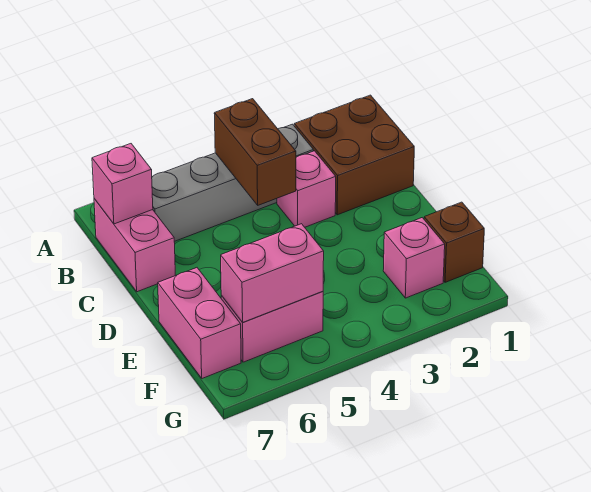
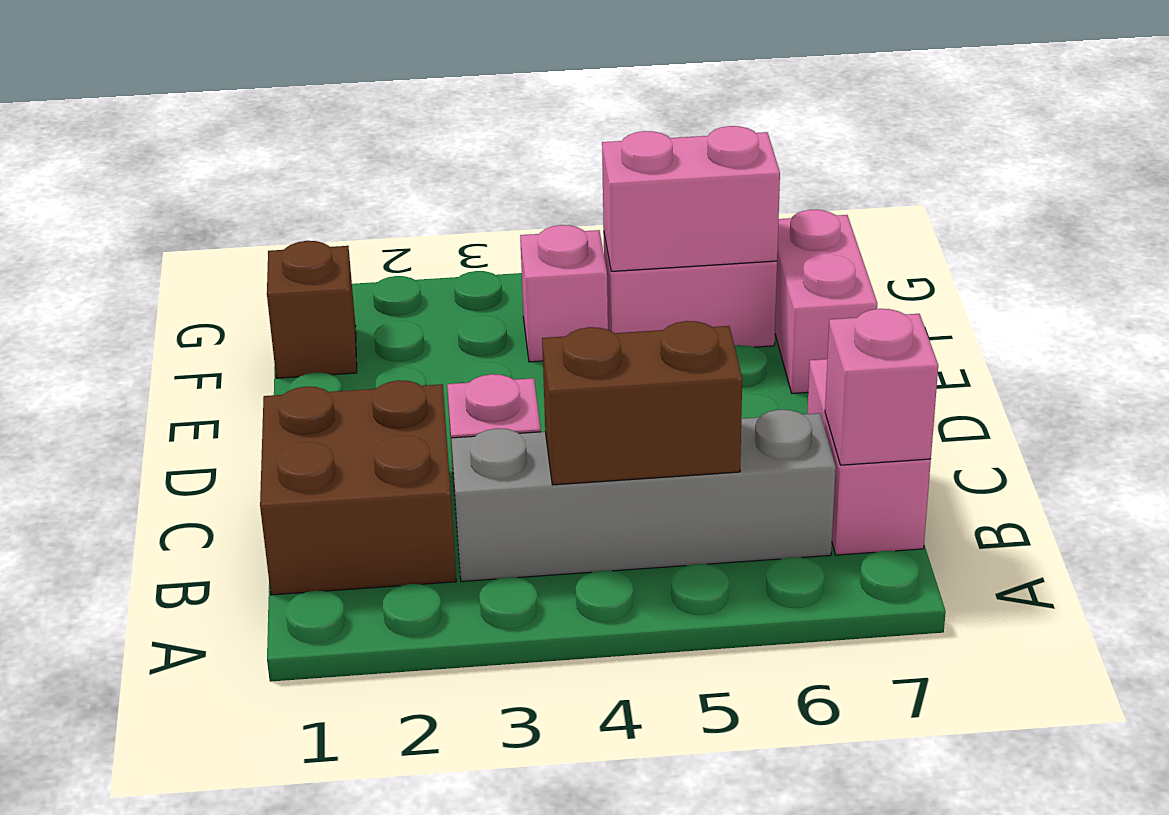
brown 1x2 brick [214,99,296,205] -> brown 1x2 brick turned to [542,321,742,485]
pink 1x1 brick [383,218,445,298] -> pink 1x1 brick moved to [520,225,608,362]

